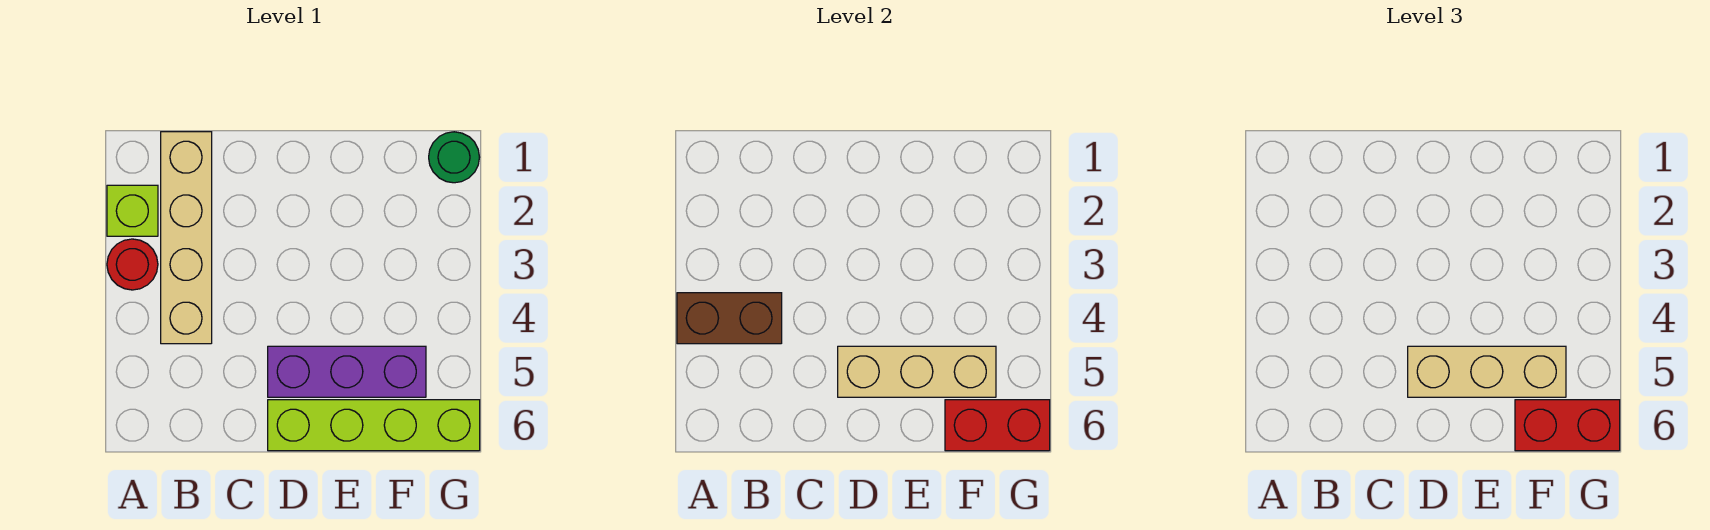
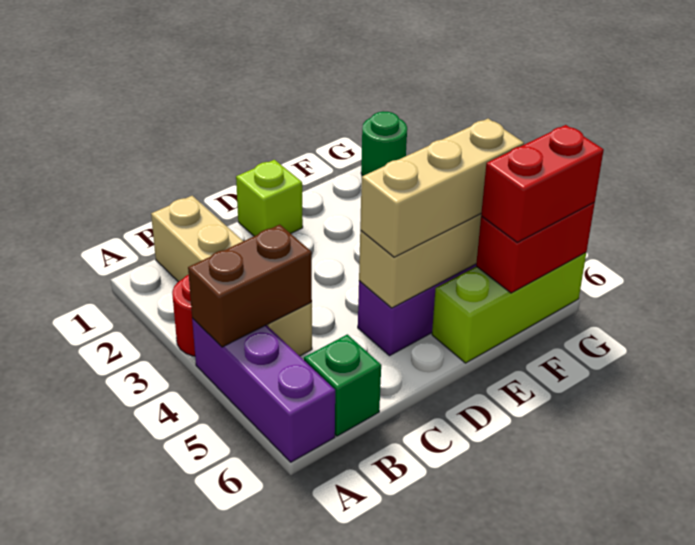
lime 1x1 brick [107,185,158,236] -> lime 1x1 brick moved to [236,160,303,236]
none -> purple 1x3 brick [192,318,335,462]
none -> green 1x1 brick [304,334,381,436]
lime 1x4 brick [268,400,480,451] -> lime 1x3 brick [432,253,586,363]

